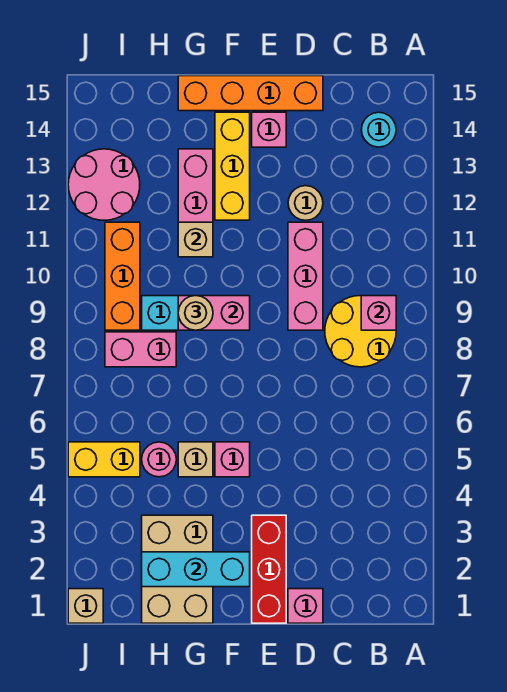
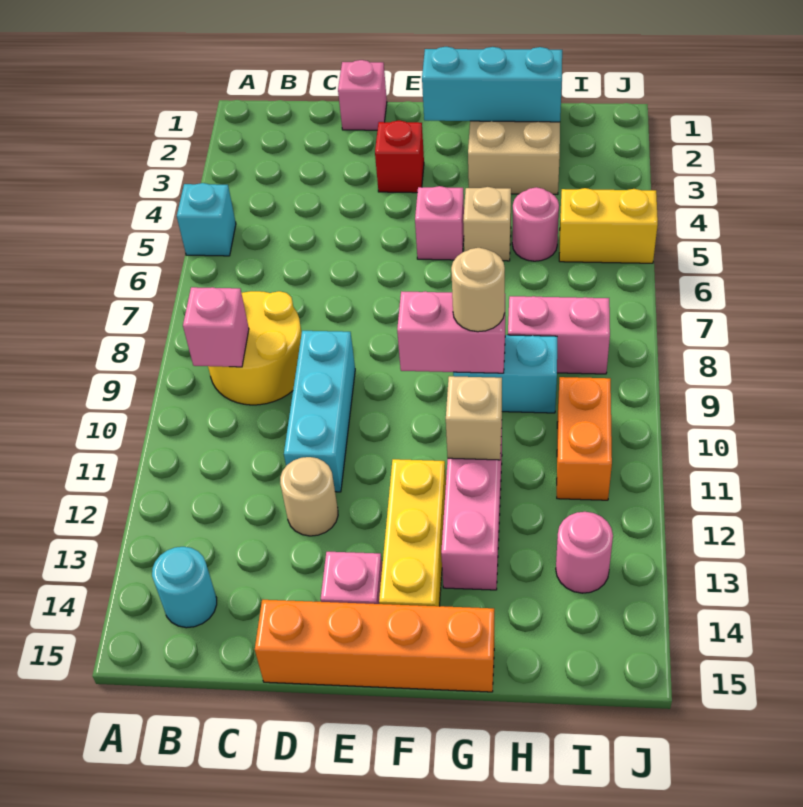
none -> cyan 1x1 brick [177,183,236,256]
pink 1x3 brick [288,222,323,330] -> cyan 1x3 brick [284,331,355,492]
red 1x3 brick [252,515,286,623] -> red 1x1 brick [375,120,424,193]
orange 1x3 brick [105,222,140,330] -> orange 1x2 brick [557,377,612,500]
pink 2x2 round brick [68,149,140,220] -> pink 1x1 round brick [556,512,613,593]
tan 1x1 brick [68,589,103,623] -> none

